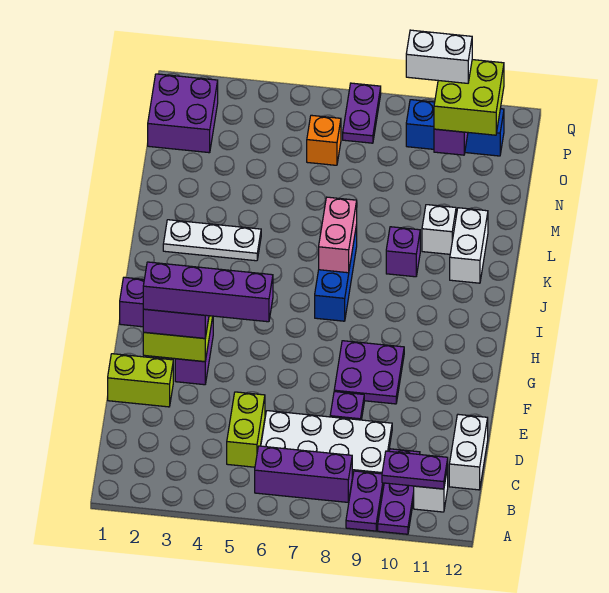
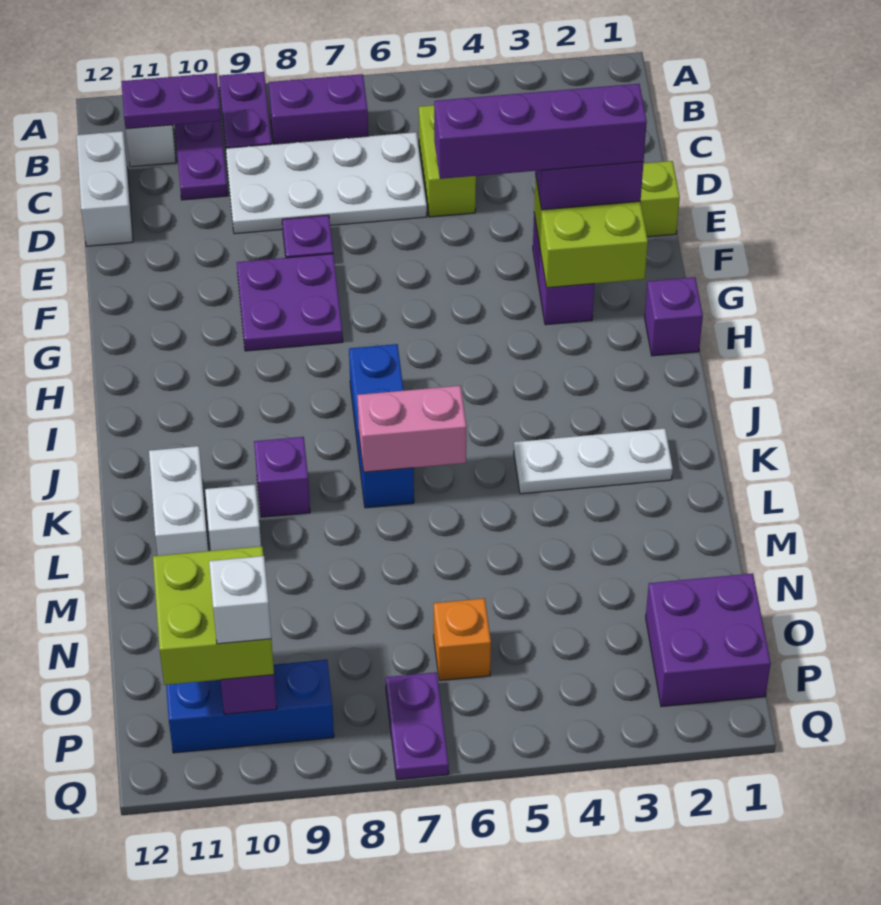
purple 1x3 brick [255,446,352,502] -> purple 1x2 brick [269,74,368,144]
pink 1x2 brick [319,197,357,273] -> pink 1x2 brick turned to [357,386,467,472]
white 1x2 brick [406,30,472,83] -> white 1x1 brick [209,556,271,644]

